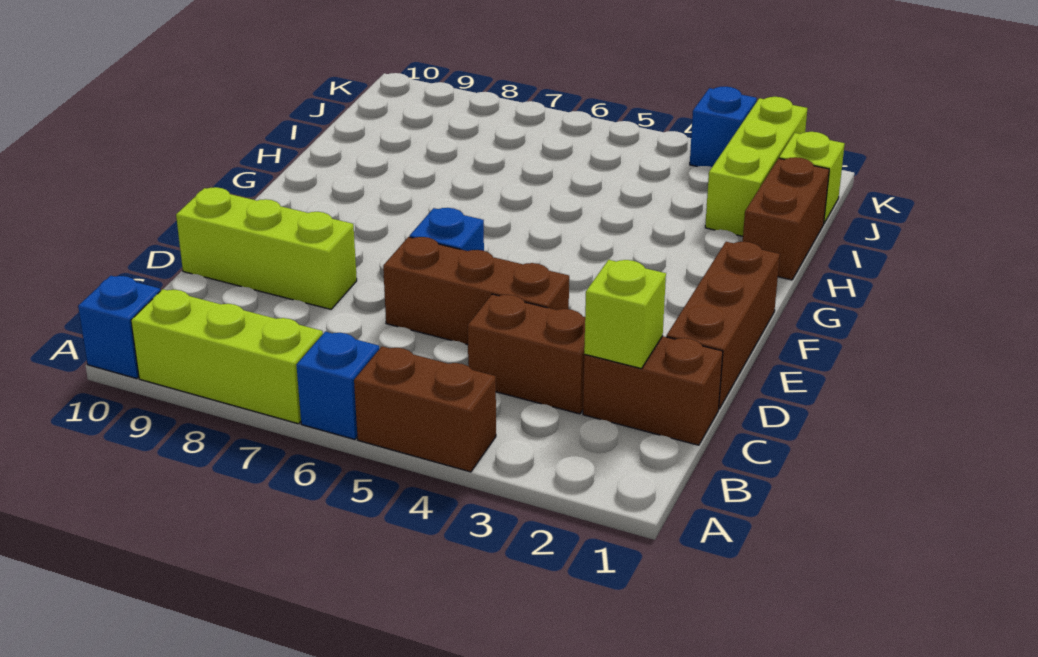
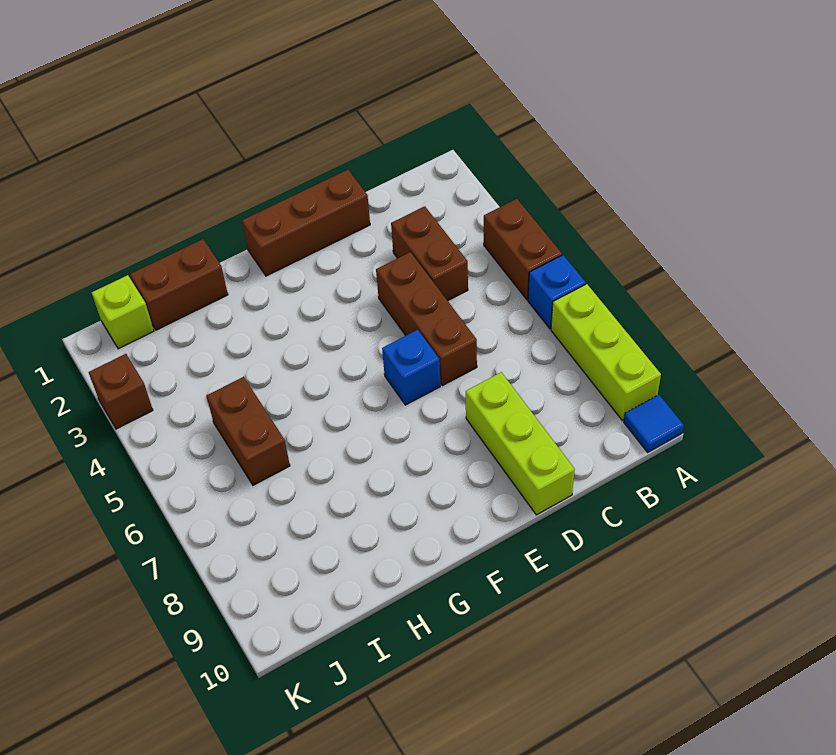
blue 1x1 brick [78,276,160,379] -> blue 1x1 tile [624,395,684,452]
brown 1x2 brick [583,336,723,445] -> brown 1x2 brick moved to [207,377,290,485]
lime 1x1 brick [584,260,666,369] -> none
lime 1x3 brick [705,97,807,236] -> none
blue 1x1 brick [690,87,757,167] -> brown 1x1 brick [89,354,153,429]

